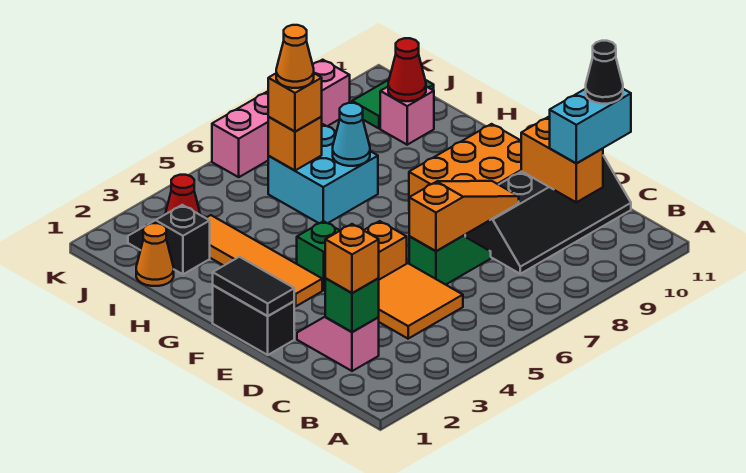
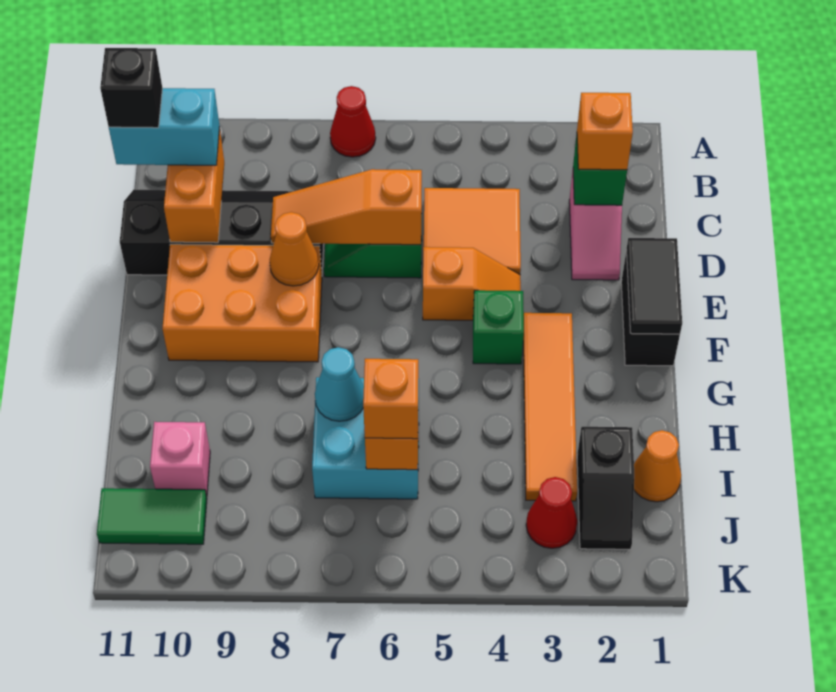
black 1x1 cone [586,41,623,104] -> black 1x1 brick [100,48,162,128]
orange 1x1 cone [276,25,314,88] -> orange 1x1 cone moved to [270,212,319,286]
red 1x1 cone [388,38,426,101] -> red 1x1 cone moved to [330,86,376,157]
pink 1x4 brick [212,60,350,177] -> none

